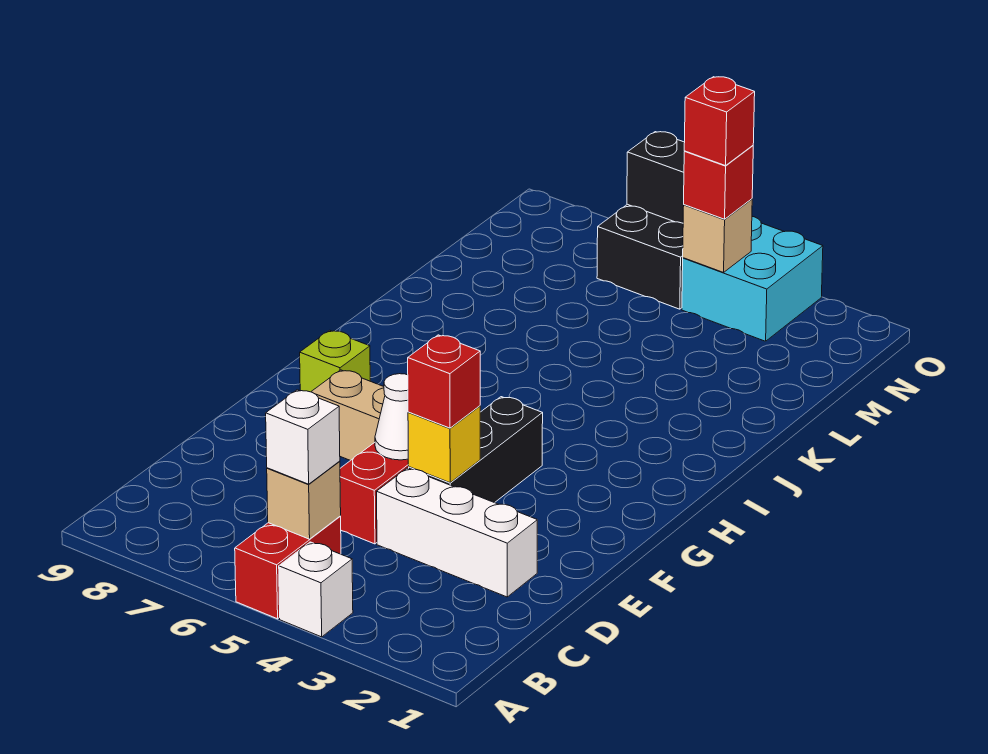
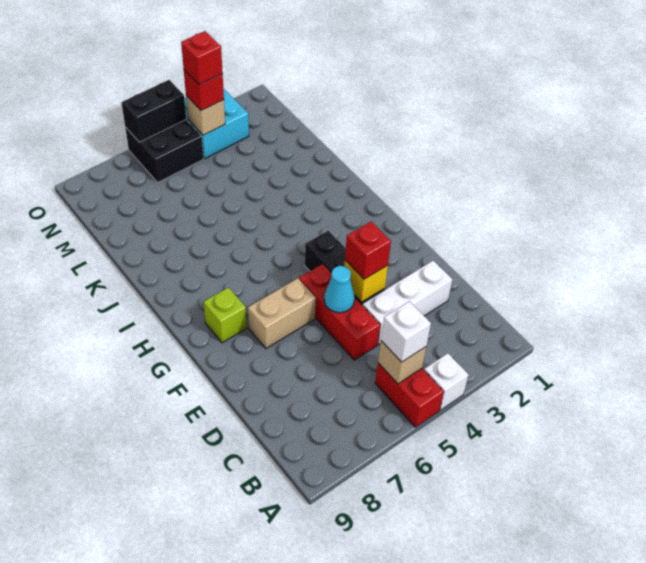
white 1x1 cone [375,374,408,460] -> cyan 1x1 cone [324,266,355,313]

